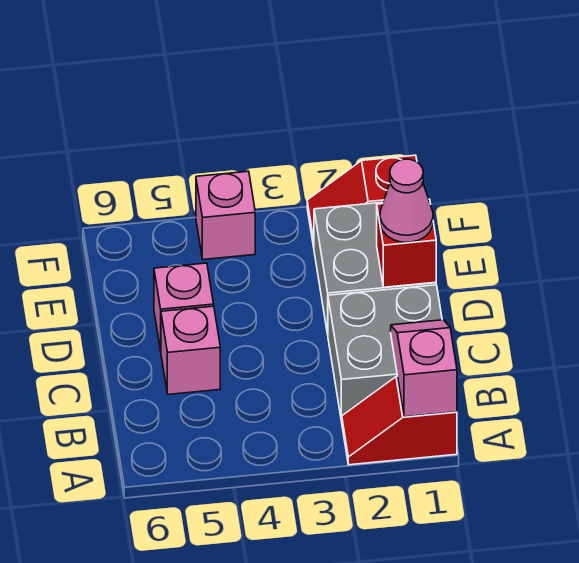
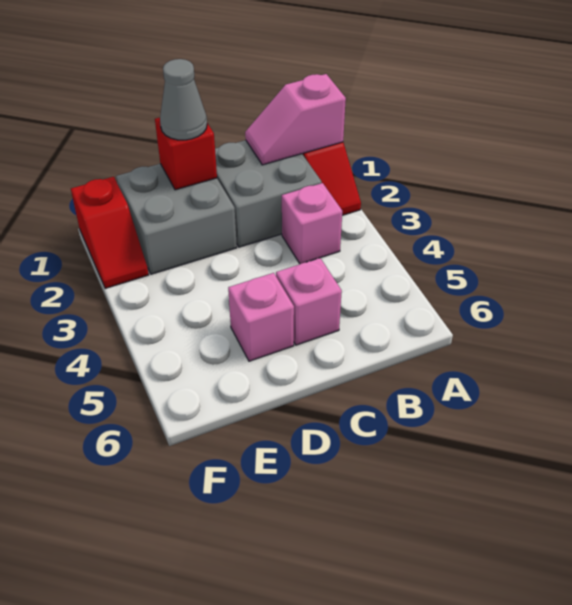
pink 1x1 cone [380,159,433,242] -> grey 1x1 cone [160,59,207,140]
pink 1x1 brick [196,171,255,260] -> pink 1x1 brick moved to [282,183,342,264]

